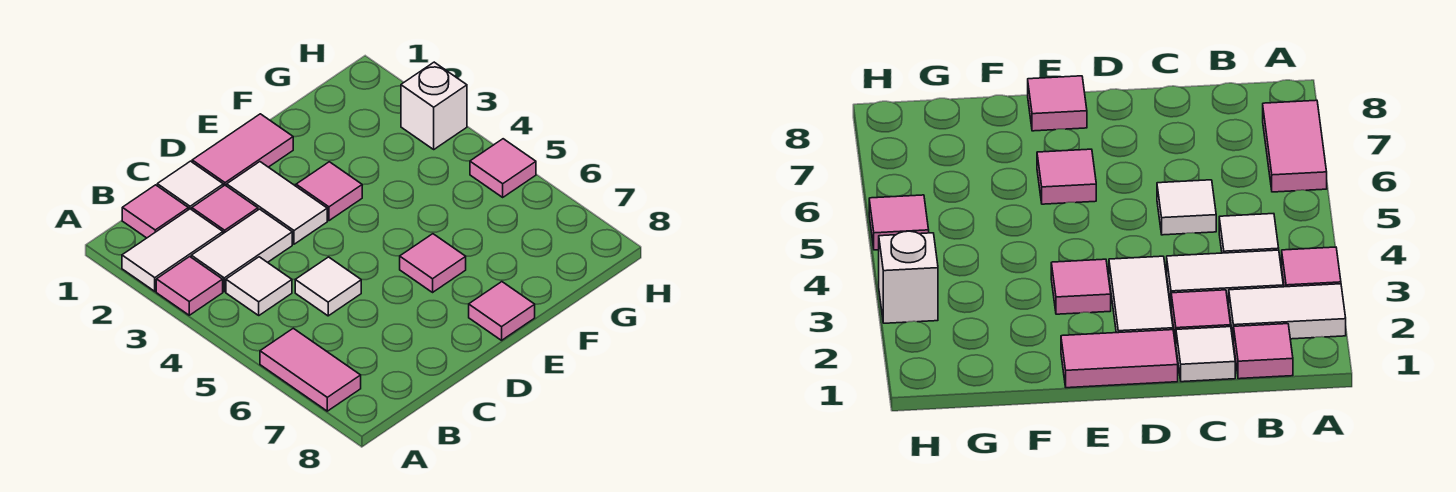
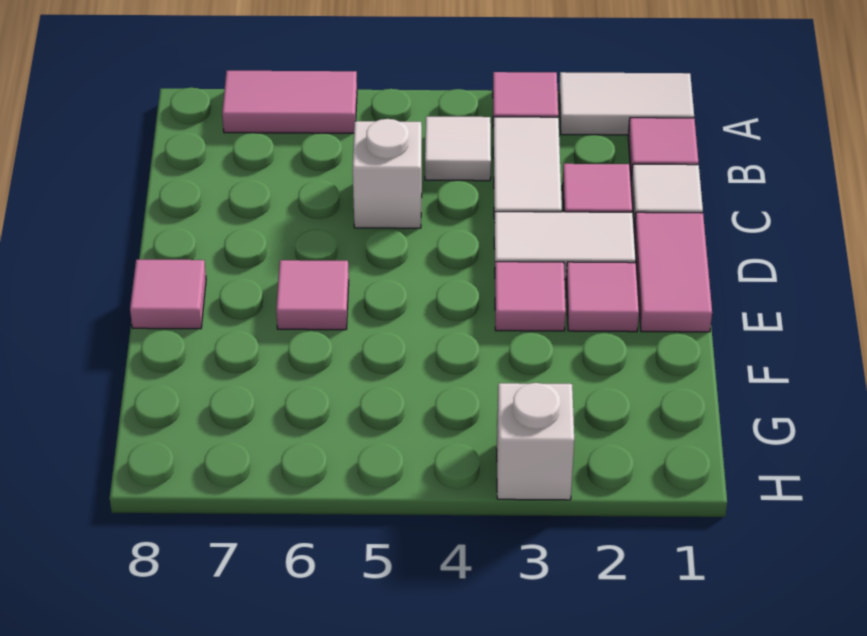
white 1x2 tile [122,209,223,291] -> white 1x2 tile turned to [559,72,694,135]
white 1x1 tile [295,257,361,316] -> white 1x1 brick [353,119,422,228]
pink 1x1 tile [470,139,536,197] -> pink 1x1 tile moved to [566,262,639,332]

